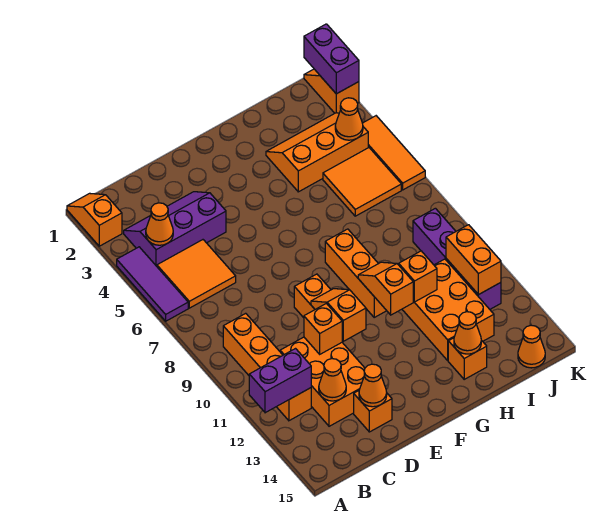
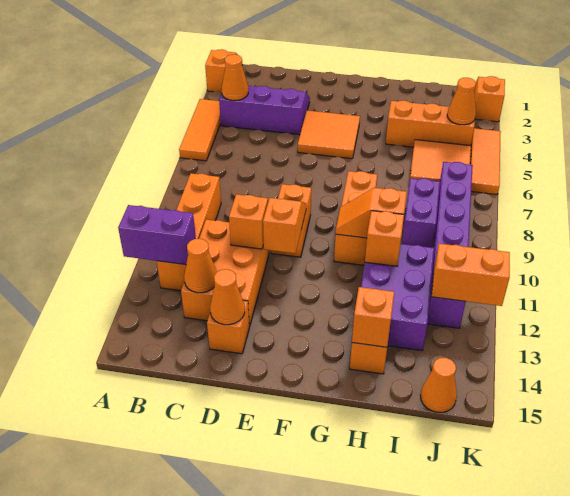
purple 1x3 tile [117,247,188,321] -> orange 1x3 tile [179,99,221,161]
orange 2x2 tile [157,240,236,308] -> orange 2x2 tile moved to [298,110,360,159]
orange 1x2 slope [358,262,413,315] -> orange 1x2 slope turned to [336,188,407,238]
orange 2x3 brick [402,259,494,360] -> purple 2x3 brick [361,244,434,351]
orange 1x1 cone [454,312,481,354] -> orange 1x1 brick [352,287,394,347]
purple 1x4 brick [413,208,501,309] -> purple 1x6 brick [427,162,473,328]
orange 1x2 brick [446,225,501,295] -> orange 1x2 brick turned to [432,244,510,306]
purple 1x2 brick [304,24,359,94] -> purple 1x2 brick moved to [402,178,440,248]

